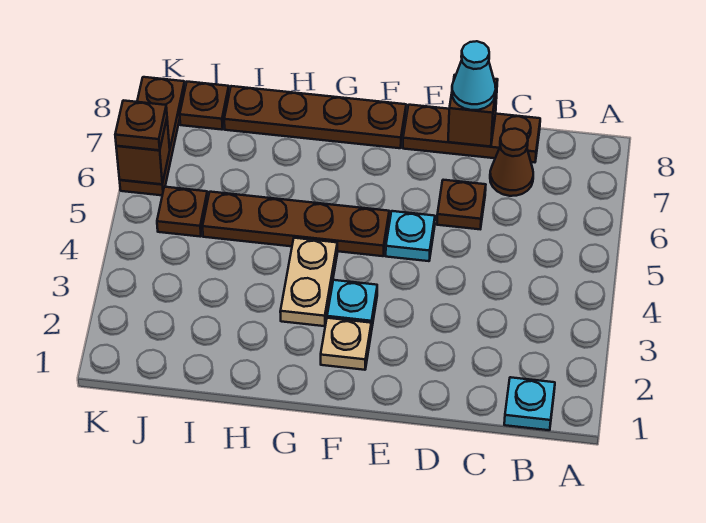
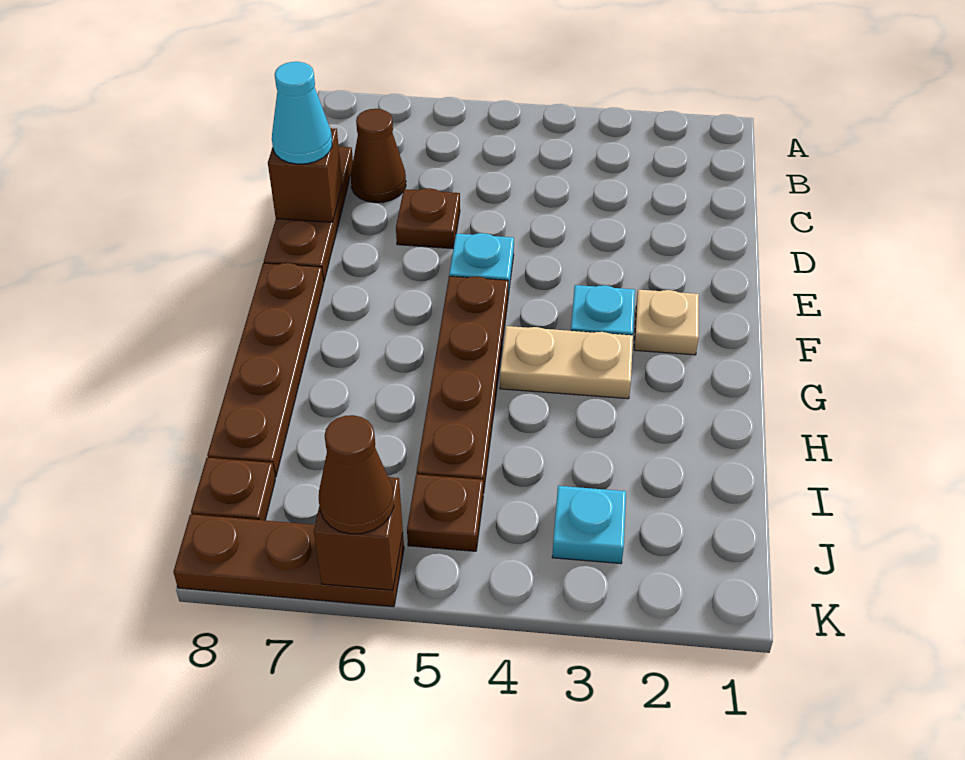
cyan 1x1 plate [504,377,555,430] -> cyan 1x1 plate moved to [552,486,626,564]
brown 1x1 plate [115,100,167,150] -> brown 1x1 cone [319,415,394,534]

